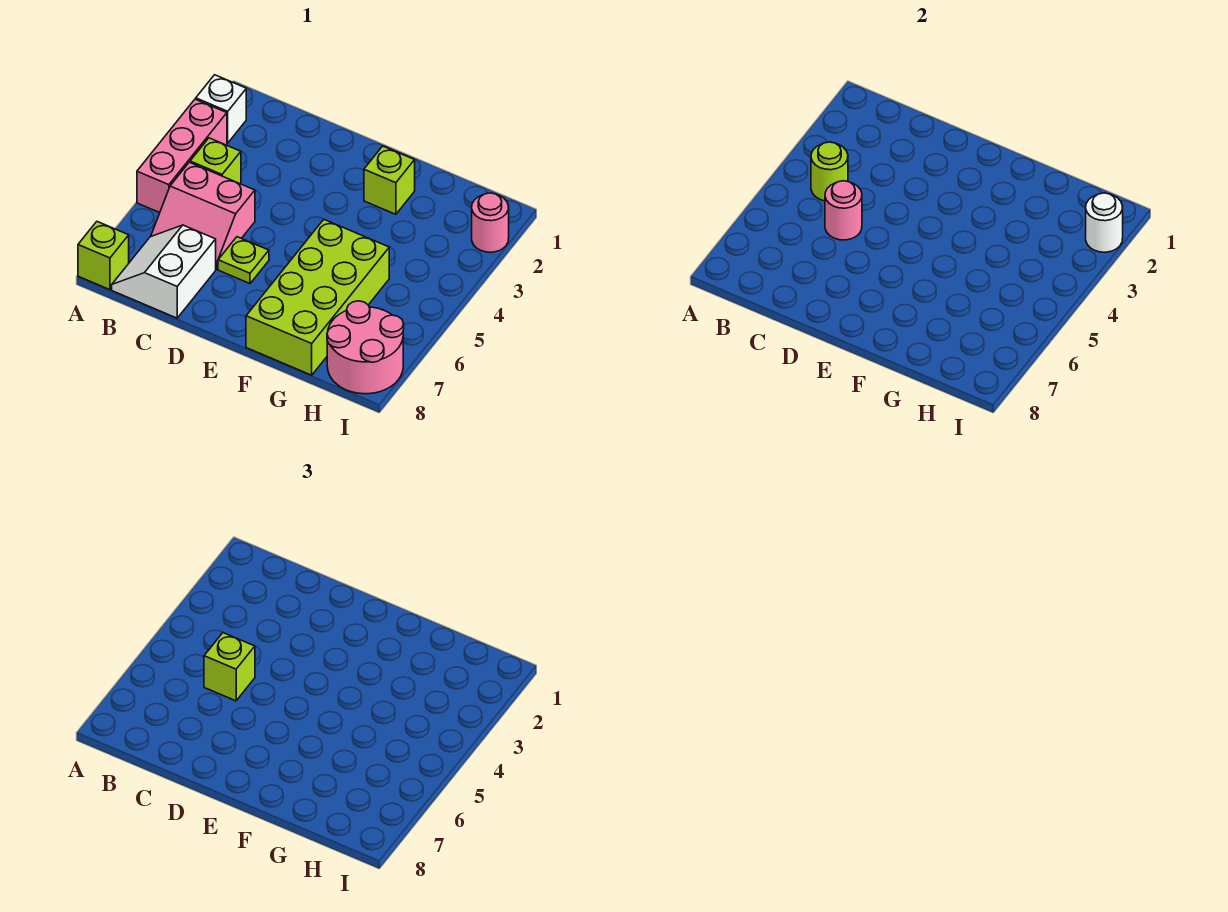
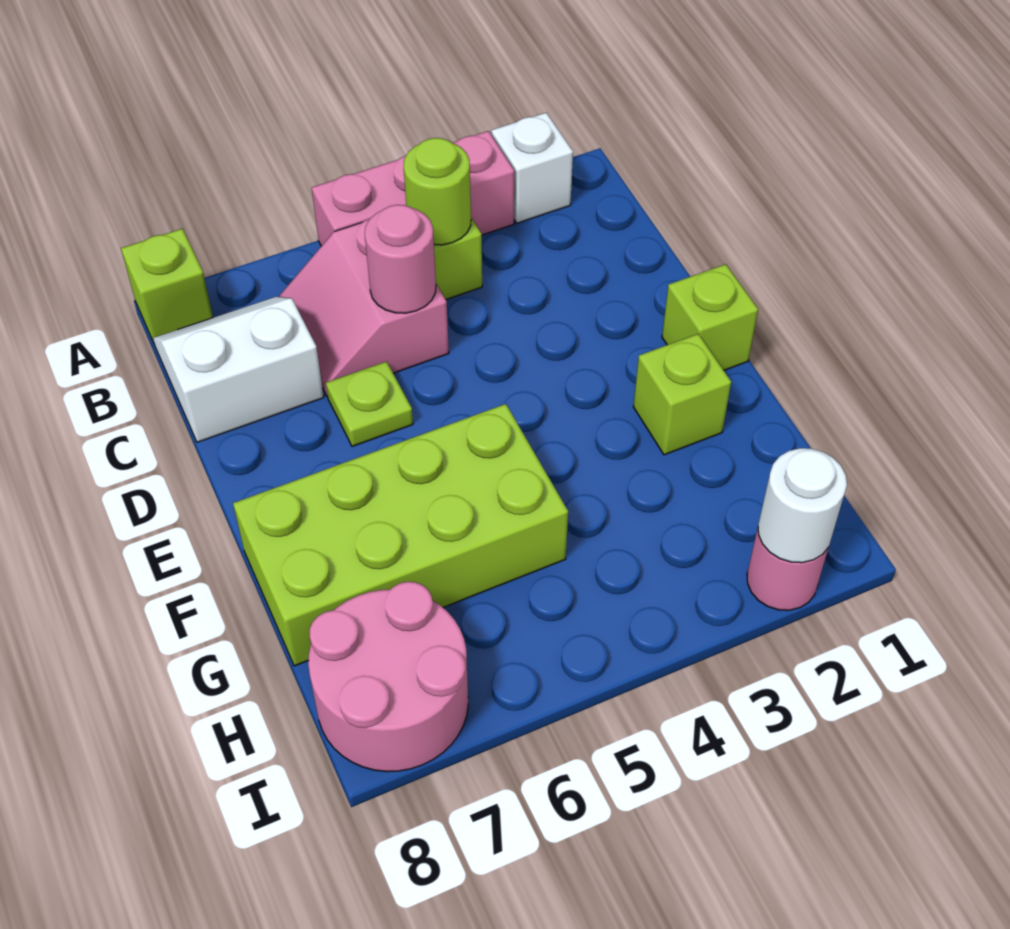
lime 1x1 brick [204,633,255,701] -> lime 1x1 brick moved to [662,264,758,370]

